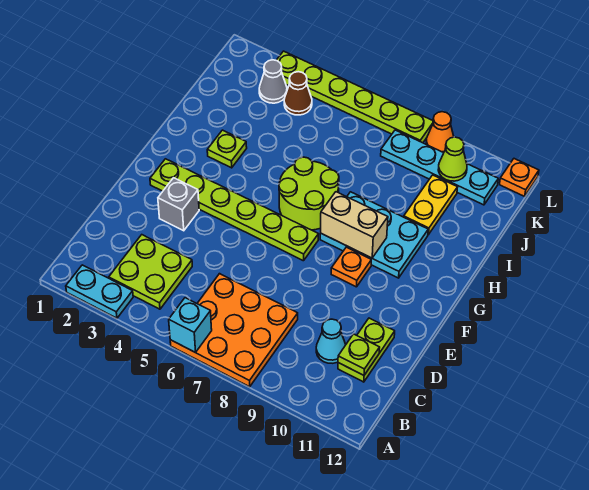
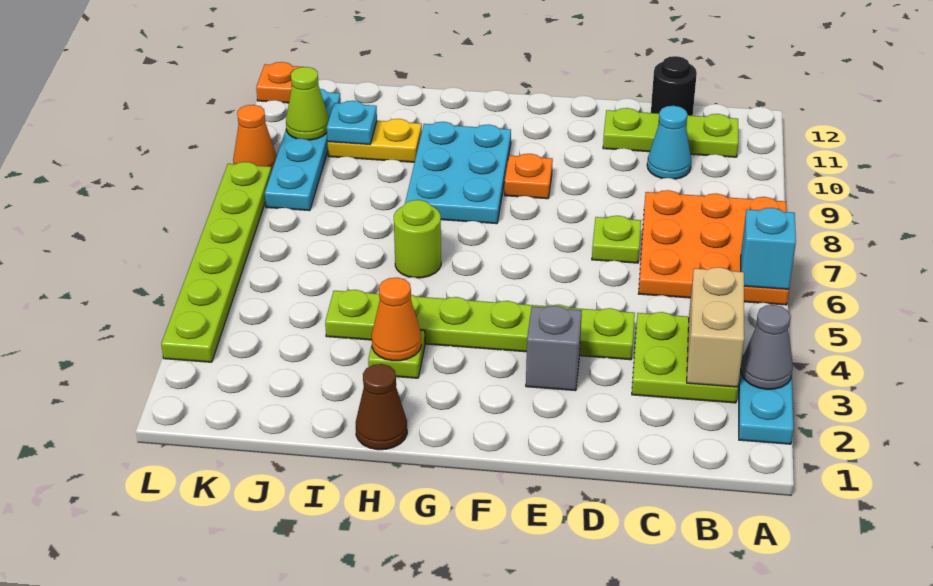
lime 1x2 plate [338,318,395,382] -> lime 1x3 plate [603,108,738,157]
lime 1x1 plate [338,334,380,375] -> lime 1x1 plate moved to [592,216,641,263]
none -> black 1x1 round brick [651,56,697,116]
lime 1x6 plate [150,159,318,261] -> lime 1x6 plate turned to [325,290,635,360]
lime 2x2 round brick [279,157,339,230] -> lime 1x1 round brick [394,200,441,278]
tan 1x2 brick [321,192,388,258] -> tan 1x2 brick moved to [687,267,744,387]
none -> orange 1x1 cone [372,278,421,361]
none -> cyan 1x1 plate [327,101,377,144]
grey 1x1 cone [259,60,287,103] -> grey 1x1 cone moved to [741,305,793,389]
brown 1x1 cone [284,72,312,115] -> brown 1x1 cone moved to [356,364,407,450]

